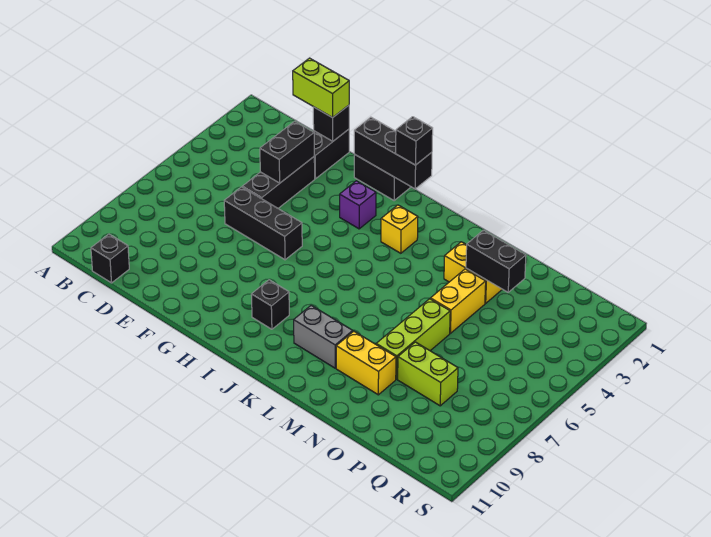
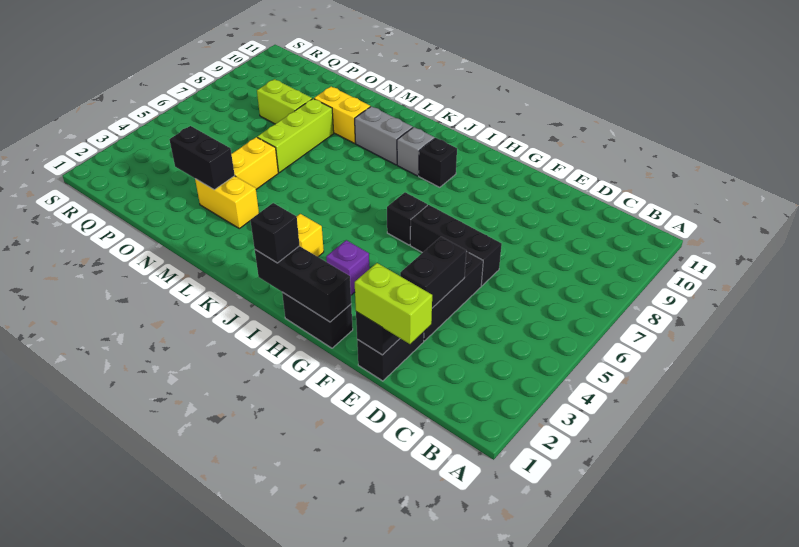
black 1x1 brick [91,234,129,283] -> black 1x1 brick moved to [387,192,427,245]
none -> grey 1x1 brick [397,127,435,176]

